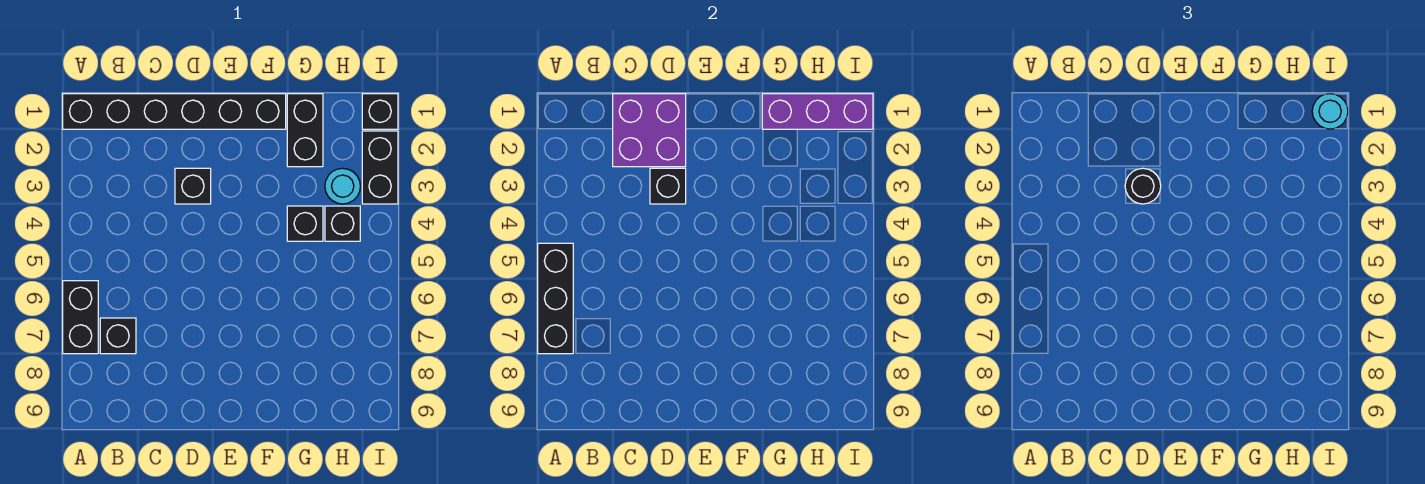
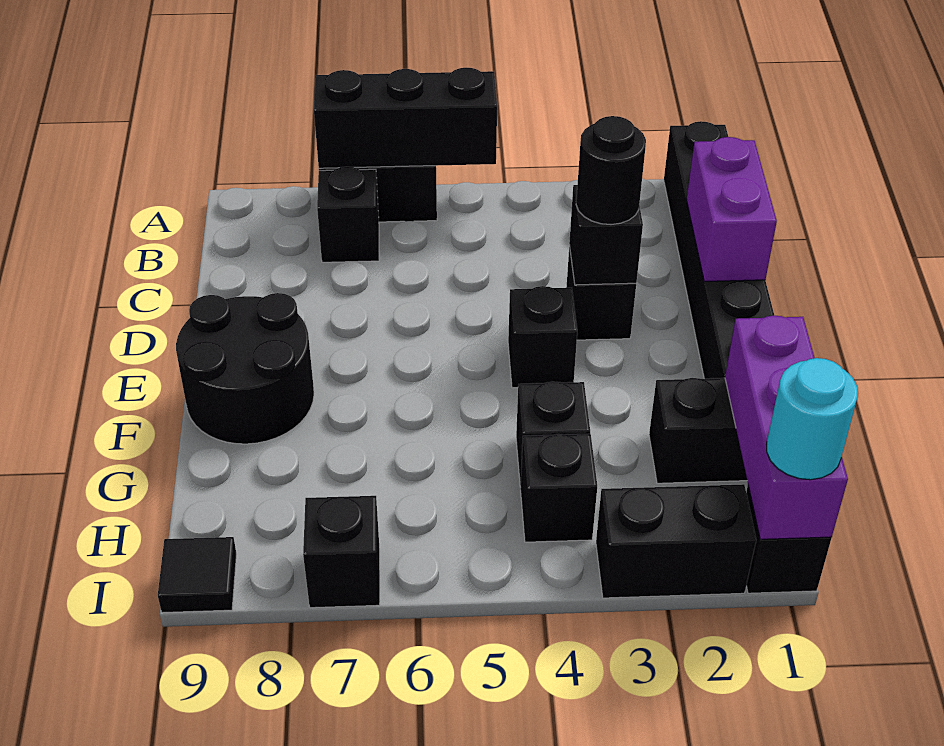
purple 2x2 brick [613,94,686,167] -> purple 1x2 brick [687,137,777,281]
none -> black 1x1 brick [508,286,577,388]
none -> black 2x2 round brick [176,293,314,444]
cyan 1x1 round brick [325,168,360,204] -> none
none -> black 1x1 brick [303,496,380,608]
none -> black 1x1 tile [158,537,237,613]

